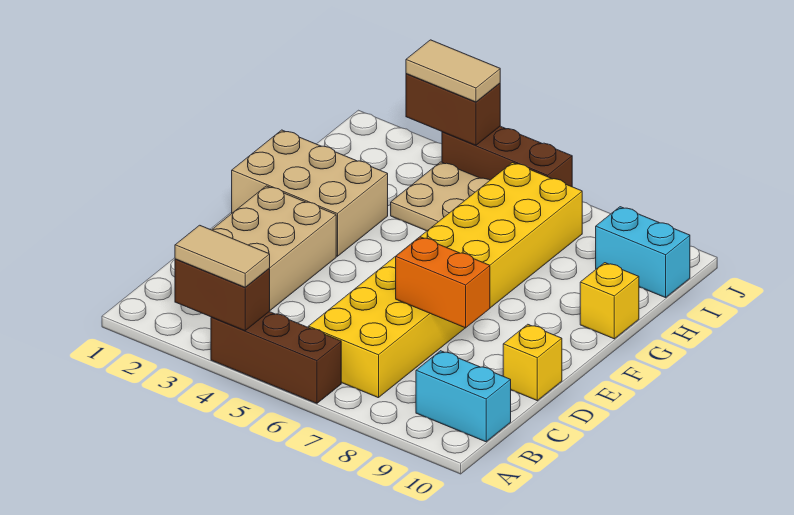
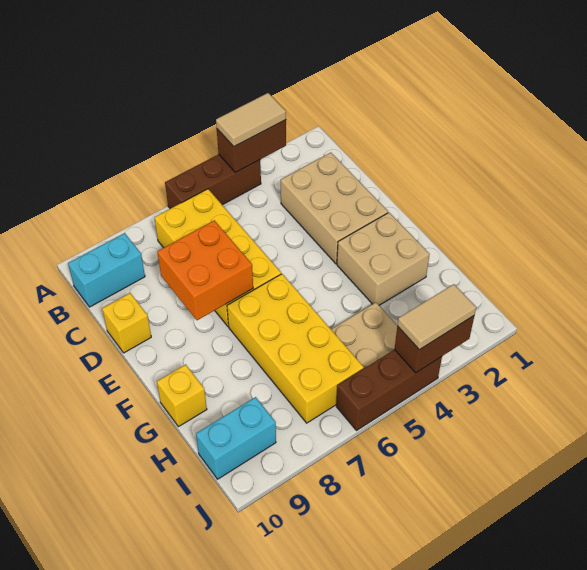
orange 1x2 brick [396,237,490,328] -> orange 2x2 brick [157,220,253,320]
tan 2x3 brick [232,130,388,256] -> tan 2x2 brick [337,213,430,305]

